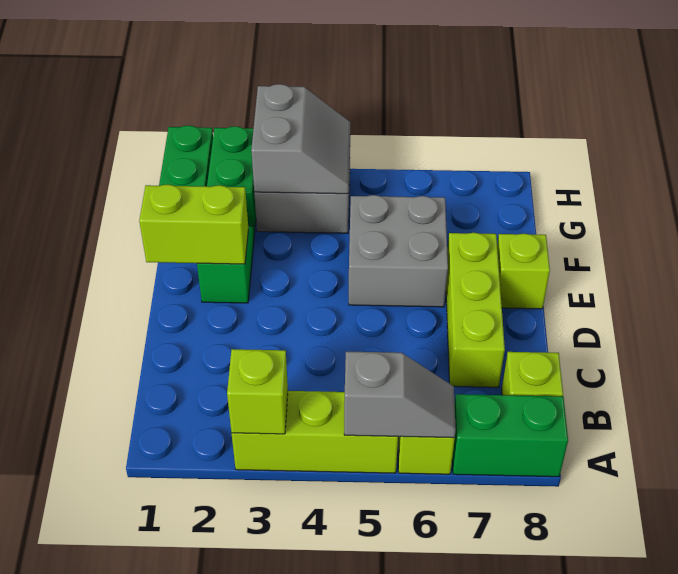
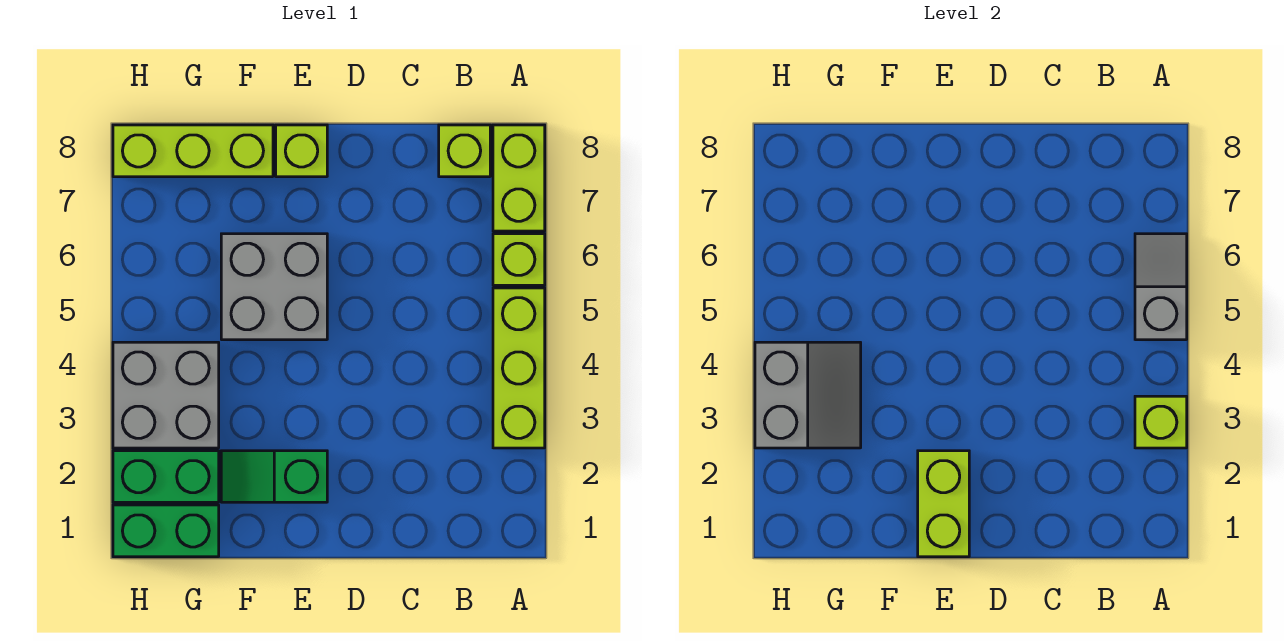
green 1x2 brick [452,394,568,477] -> lime 1x2 brick [493,125,545,231]
lime 1x3 brick [446,233,505,387] -> lime 1x3 brick moved to [113,125,273,177]
grey 2x2 slope [251,84,350,194] -> grey 2x2 slope turned to [755,342,861,448]

